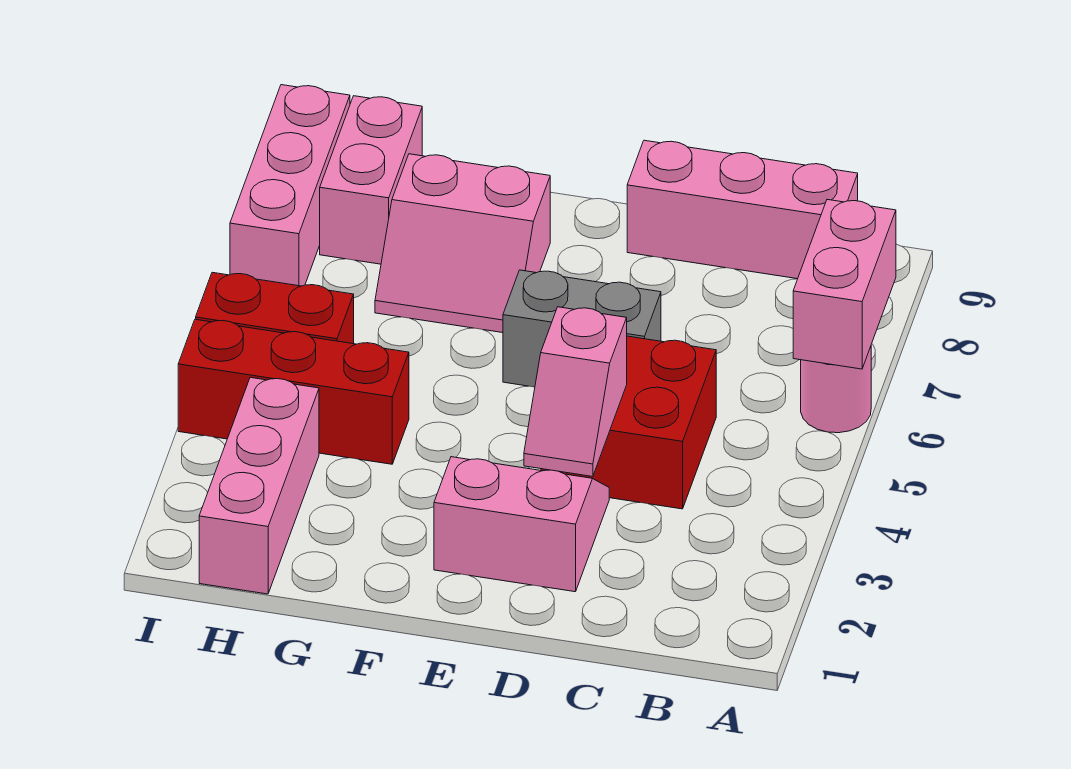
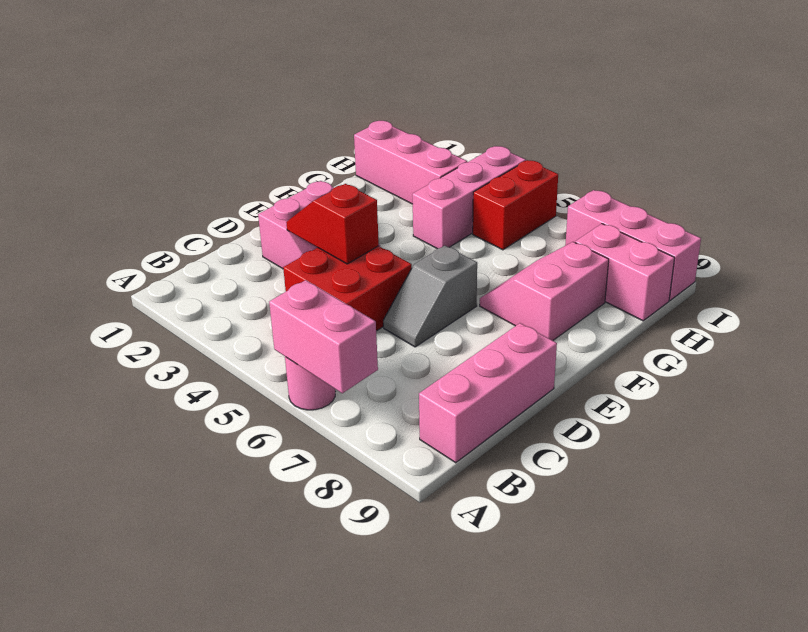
pink 1x2 slope [524,307,627,477] -> red 1x2 slope [286,184,379,264]
grey 1x2 brick [503,270,661,387] -> grey 1x2 slope [383,246,477,347]
red 1x3 brick [178,319,409,464] -> pink 1x3 brick [412,146,526,249]

